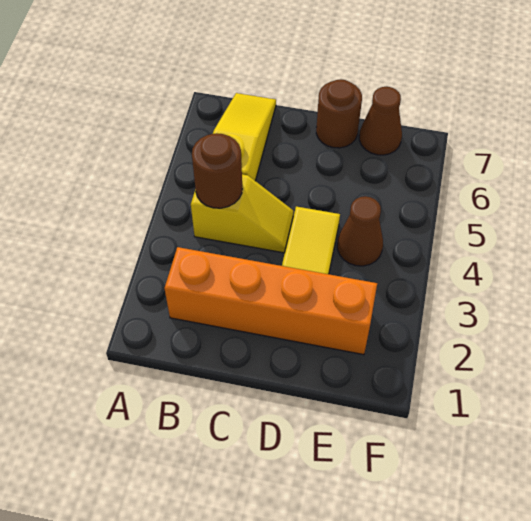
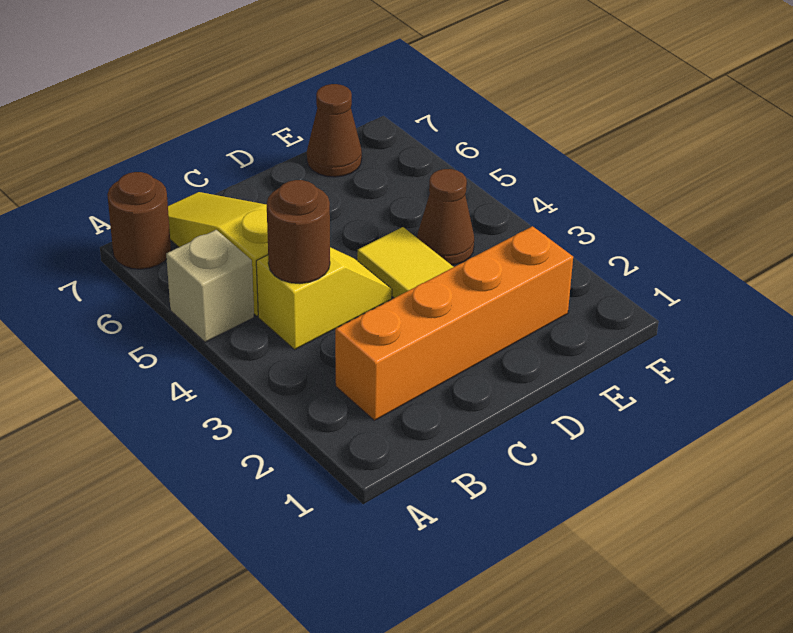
none -> tan 1x1 brick [166,230,254,342]
brown 1x1 round brick [316,79,362,148] -> brown 1x1 round brick moved to [107,172,171,269]

